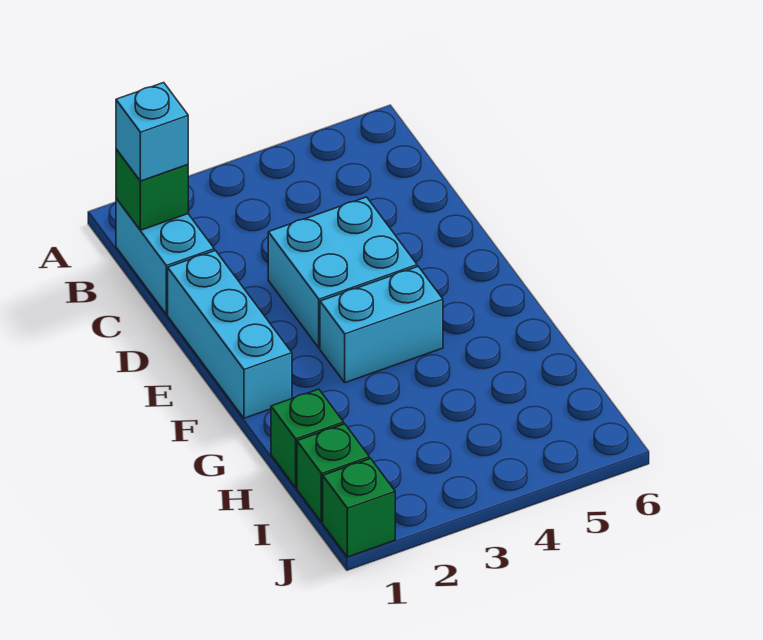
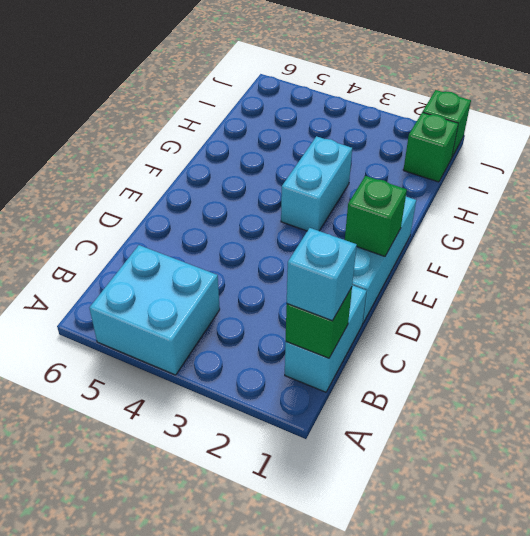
cyan 2x2 brick [268,197,417,348] -> cyan 2x2 brick moved to [90,245,220,375]
cyan 1x2 brick [320,267,443,383] -> cyan 1x2 brick turned to [281,136,352,231]
green 1x1 brick [271,389,344,488] -> green 1x1 brick moved to [345,176,407,256]

